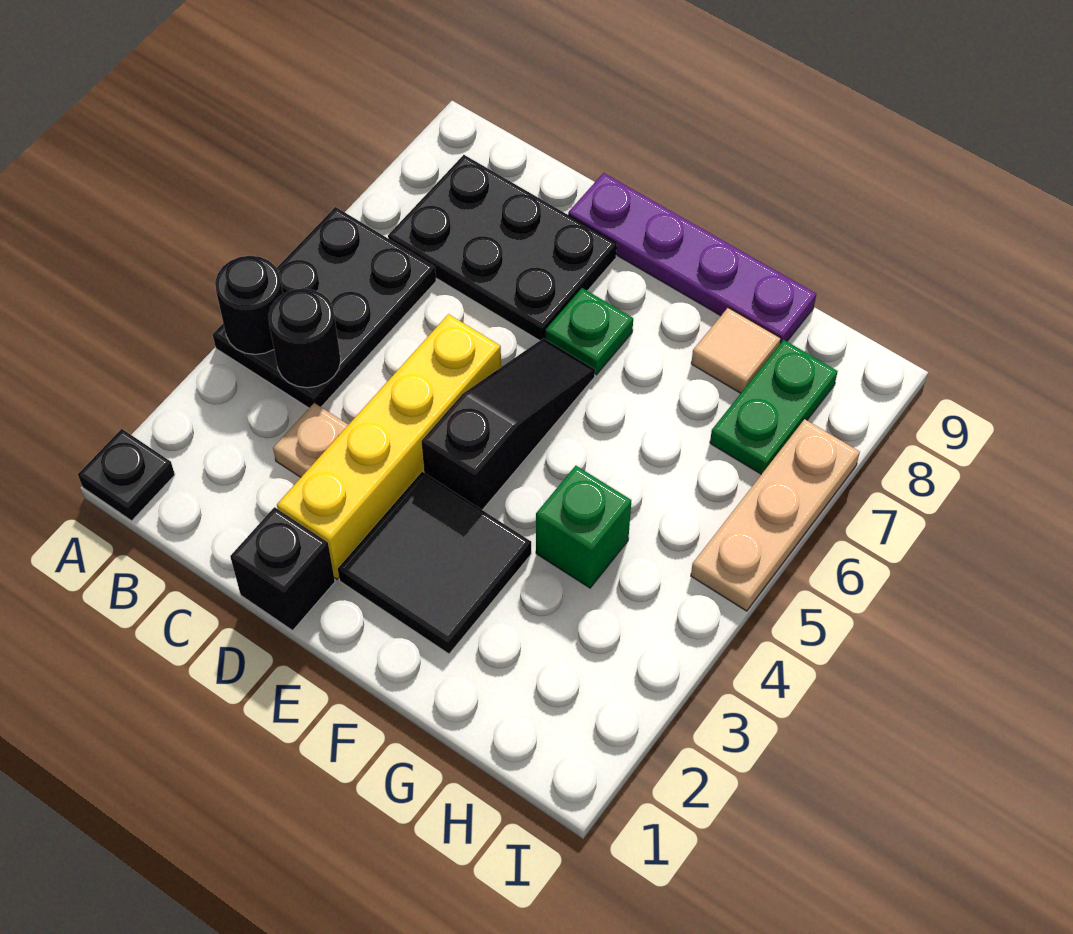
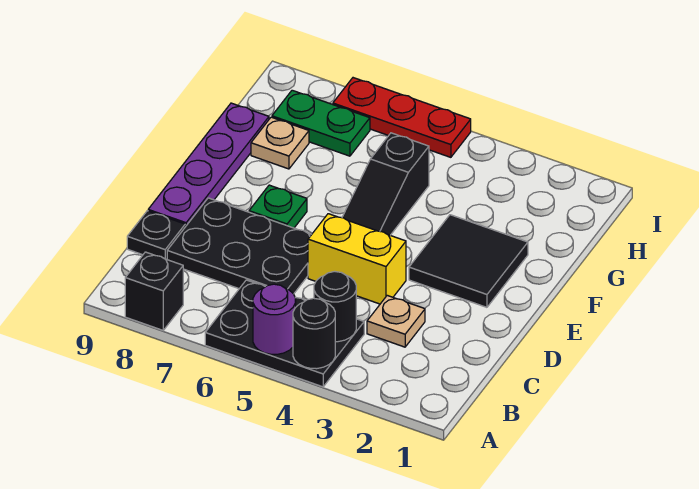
black 1x1 plate [78,429,175,521] -> black 1x1 plate moved to [127,211,185,259]
none -> purple 1x1 round brick [253,284,296,354]
black 2x3 plate [388,155,617,341] -> black 2x3 plate turned to [167,198,312,294]
black 1x1 brick [230,507,335,630] -> black 1x1 brick moved to [125,252,183,330]
yellow 1x4 brick [277,314,501,579] -> yellow 1x2 brick [308,214,406,304]
black 1x3 slope [421,338,595,510] -> black 1x3 slope turned to [342,133,429,235]
green 1x1 brick [536,466,631,588] -> none
tan 1x1 tile [691,308,781,393] -> tan 1x1 plate [251,117,309,169]
tan 1x3 plate [691,419,860,611] -> red 1x3 plate [333,78,471,157]

